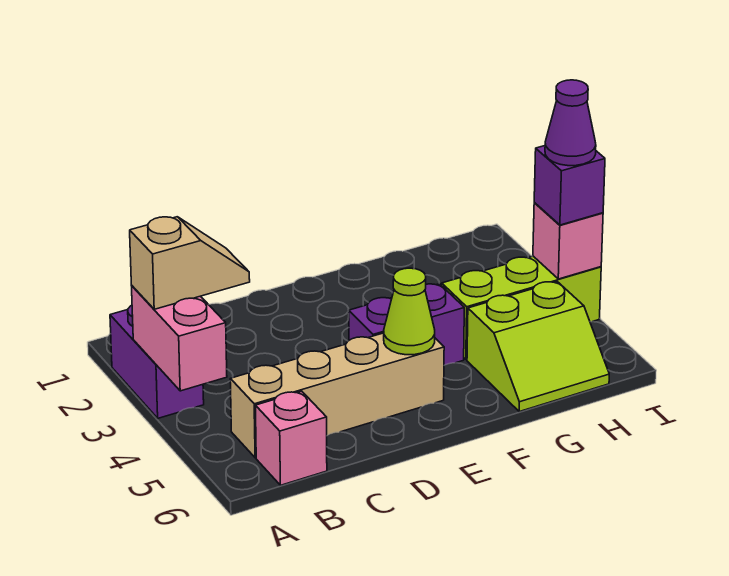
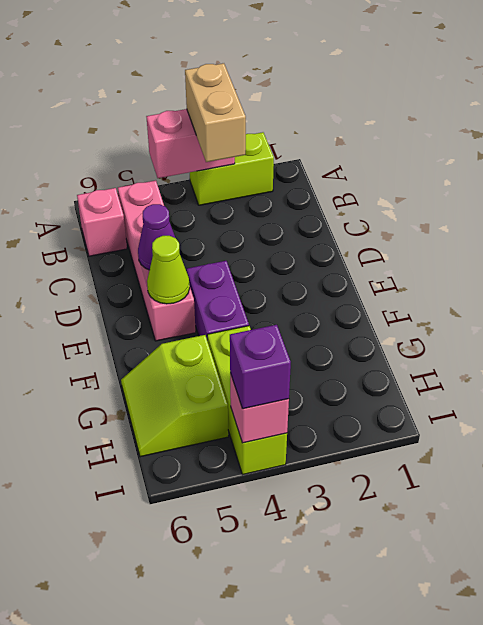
purple 1x2 brick [110,305,204,418] -> lime 1x2 brick [190,132,274,205]
tan 1x2 slope [130,217,250,309] -> tan 1x2 brick [185,63,246,162]
tan 1x4 brick [230,333,444,458] -> pink 1x4 brick [118,180,196,341]
purple 1x1 cone [545,80,596,166] -> purple 1x1 cone moved to [138,204,175,270]

